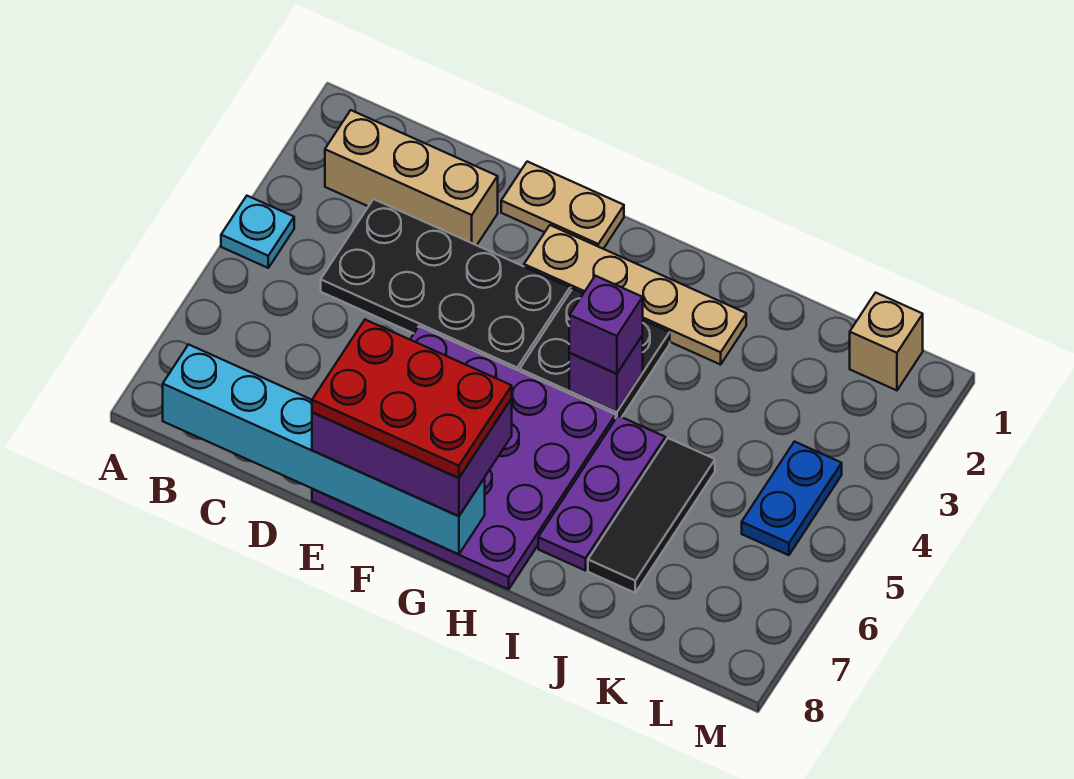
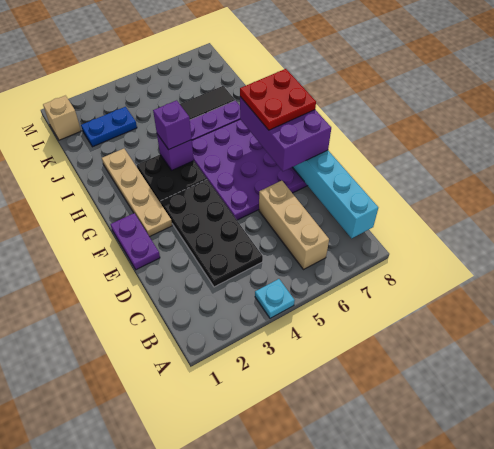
tan 1x3 brick [325,110,498,245] -> tan 1x3 brick moved to [259,180,329,270]
tan 1x2 plate [501,162,624,249] -> purple 1x2 plate [110,213,160,270]
red 2x3 plate [312,320,512,478] -> red 2x2 plate [240,69,316,130]
blue 1x2 plate [742,442,842,555] -> blue 1x2 plate moved to [81,107,137,147]

